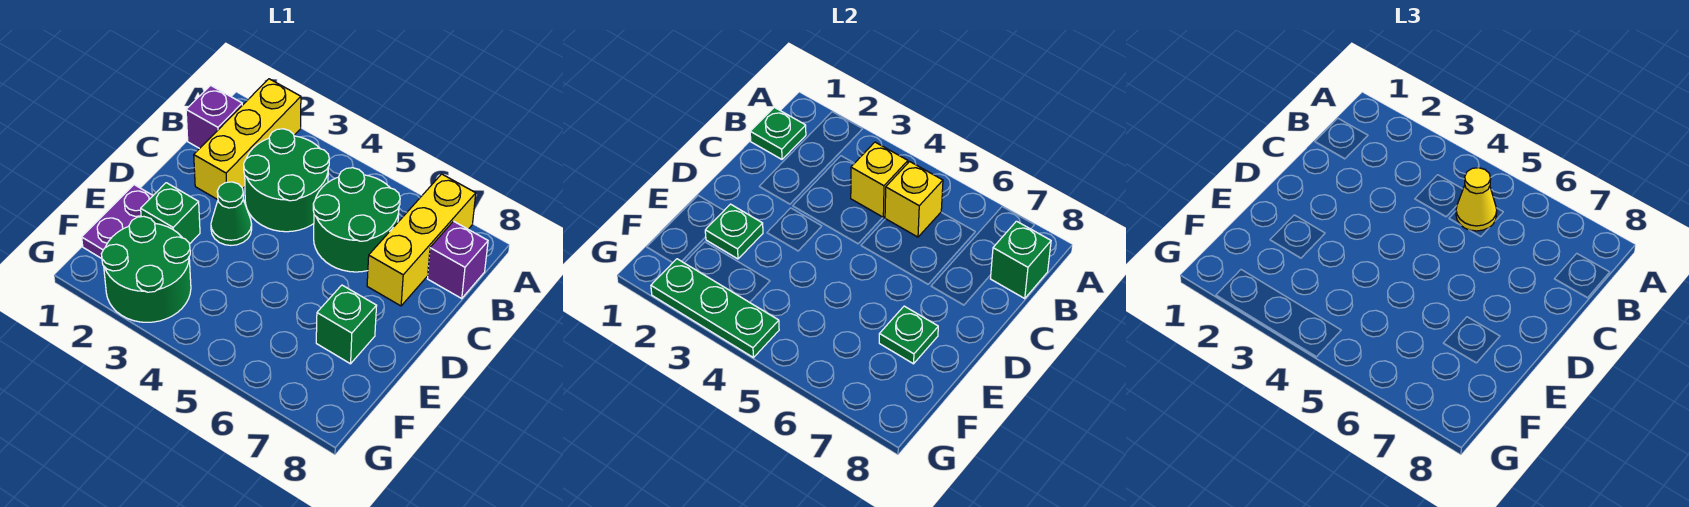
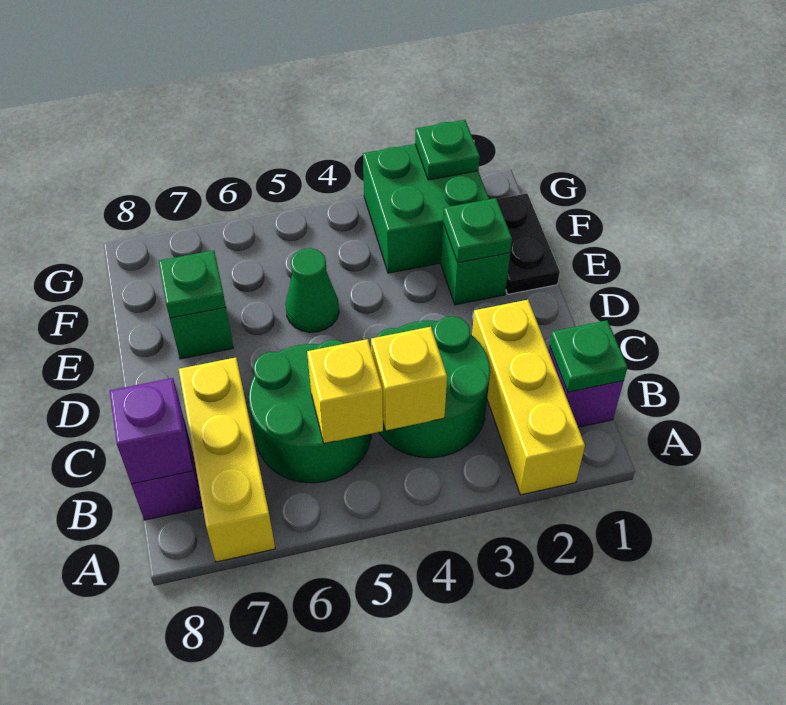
yellow 1x1 cone [1456,168,1497,231] -> none
green 1x1 brick [990,221,1051,298] -> purple 1x1 brick [110,378,193,484]
green 1x1 cone [211,182,252,245] -> green 1x1 cone moved to [286,248,339,332]
purple 1x2 plate [82,185,153,259] -> black 1x2 plate [497,194,560,294]
green 2x2 round brick [101,216,191,322] -> green 2x2 brick [363,144,489,273]
green 1x3 plate [651,259,779,358] -> green 1x1 plate [415,120,480,180]

